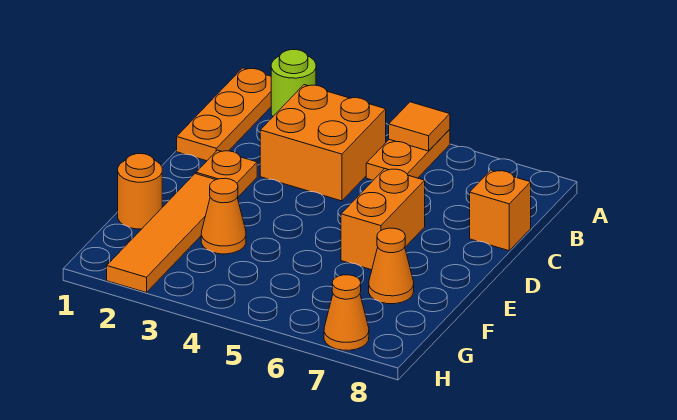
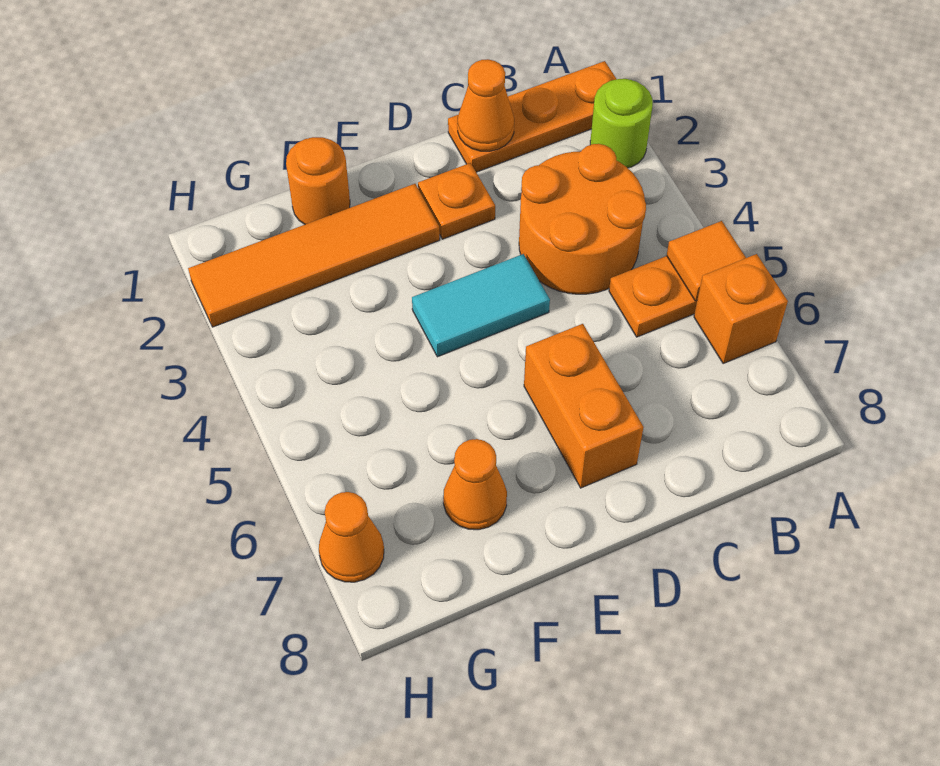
orange 2x2 brick [260,85,386,201] -> orange 2x2 round brick [519,144,646,294]
orange 1x1 brick [470,170,531,251] -> orange 1x1 brick moved to [694,254,788,364]
none -> cyan 1x2 tile [412,254,550,357]
orange 1x2 brick [341,169,425,270] -> orange 1x2 brick turned to [524,324,644,488]
orange 1x1 cone [201,178,246,254] -> orange 1x1 cone moved to [457,59,514,151]

